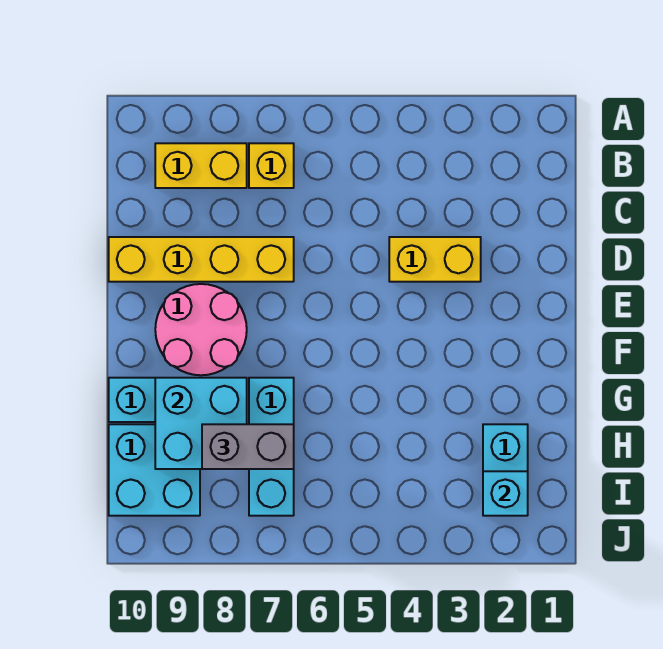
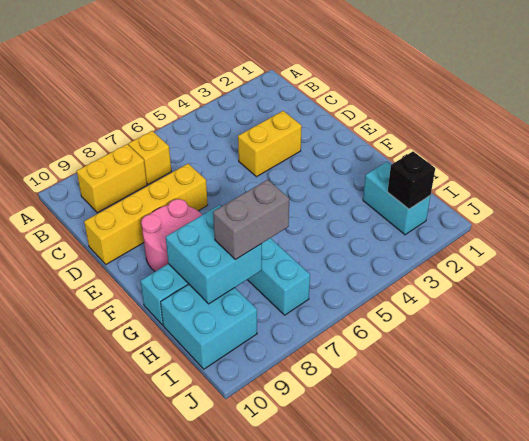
cyan 1x1 brick [483,471,528,516] -> black 1x1 brick [388,151,435,209]

